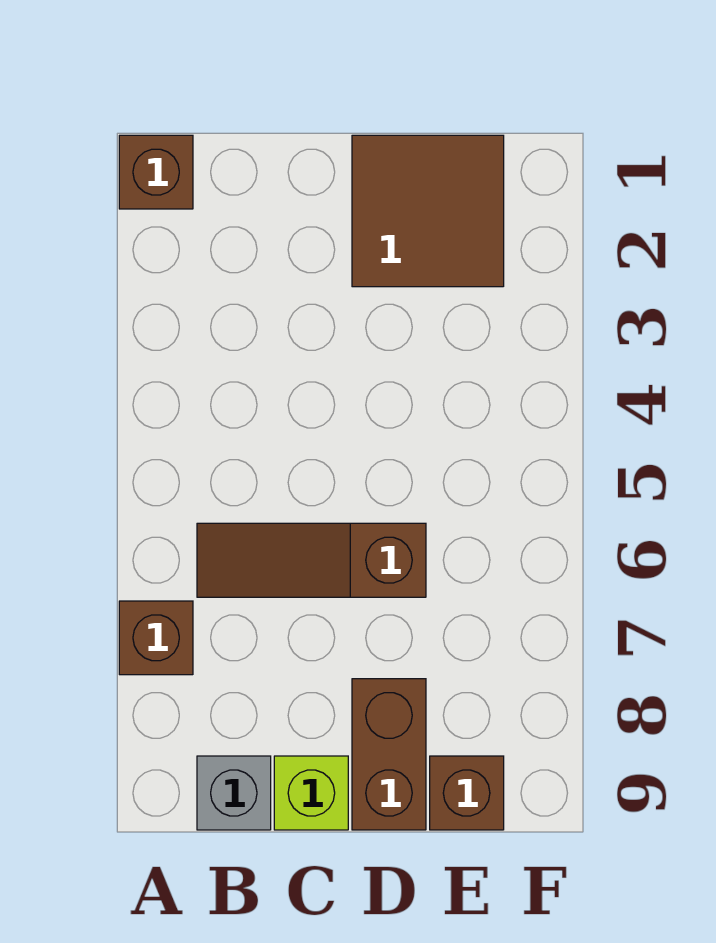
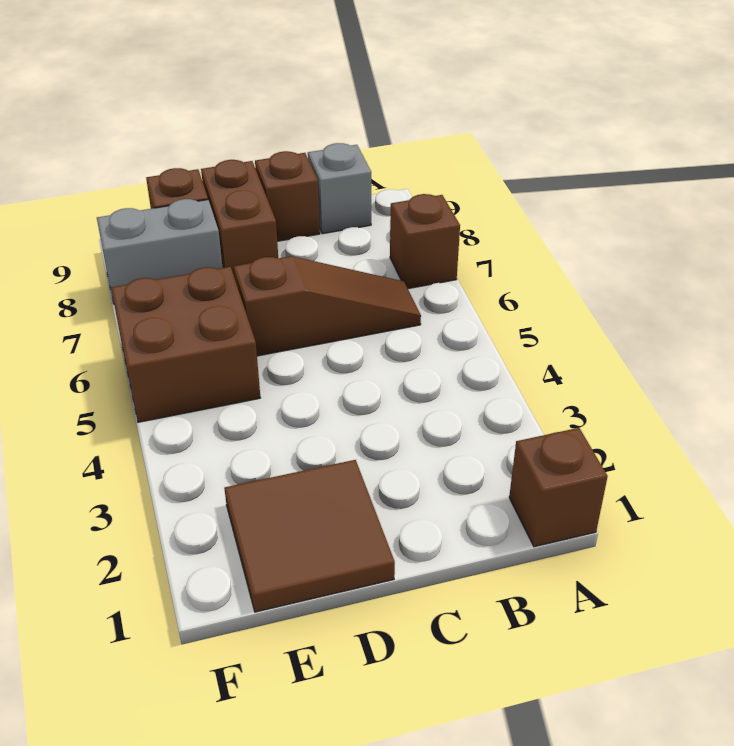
lime 1x1 brick [274,756,348,830] -> brown 1x1 brick [255,151,320,241]
none -> brown 2x2 brick [111,267,260,422]
none -> grey 1x2 brick [97,199,223,304]

